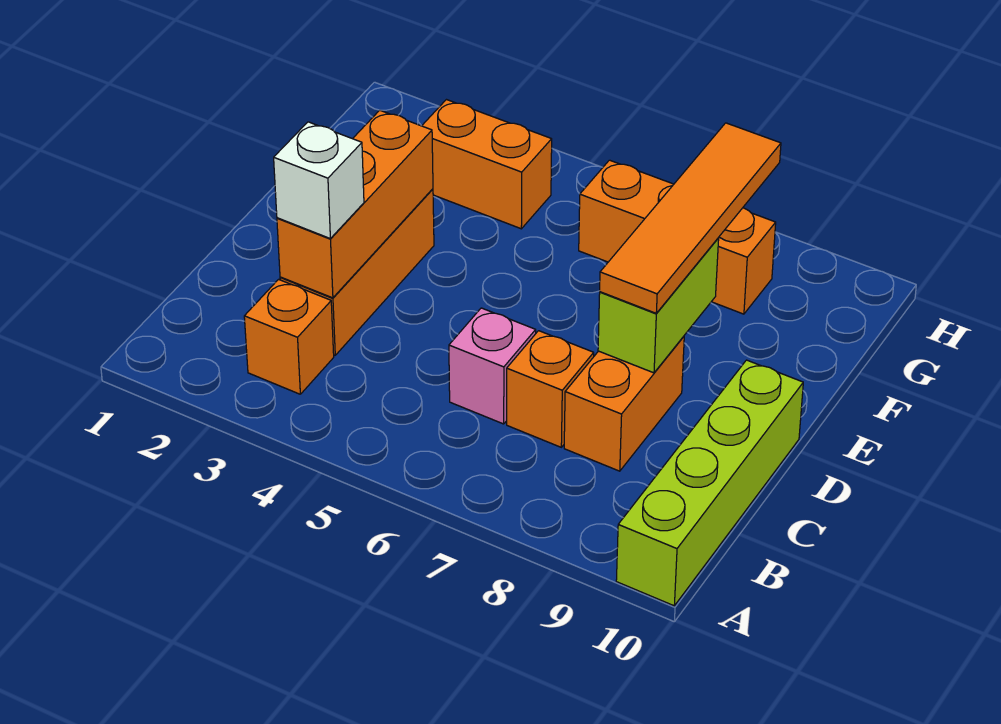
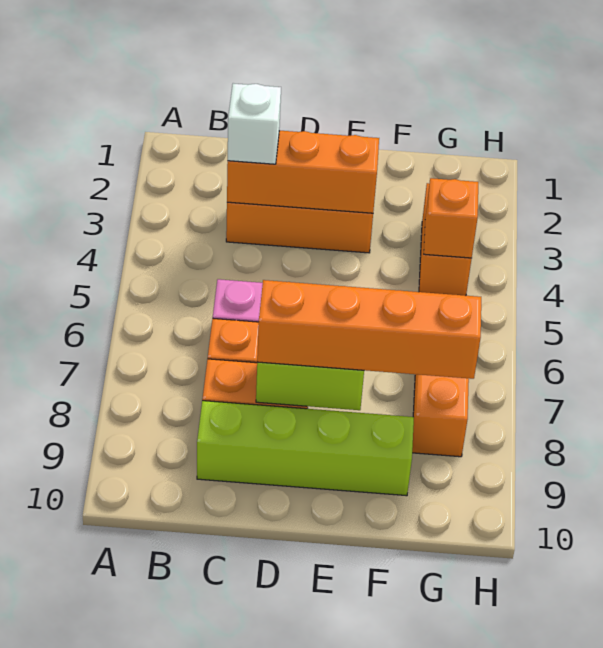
lime 1x4 brick [616,360,803,606] -> lime 1x4 brick moved to [197,401,414,496]
orange 1x1 brick [244,279,334,394] -> orange 1x1 brick moved to [424,178,478,258]
orange 1x4 tile [600,123,781,313] -> orange 1x4 brick [257,280,481,379]

